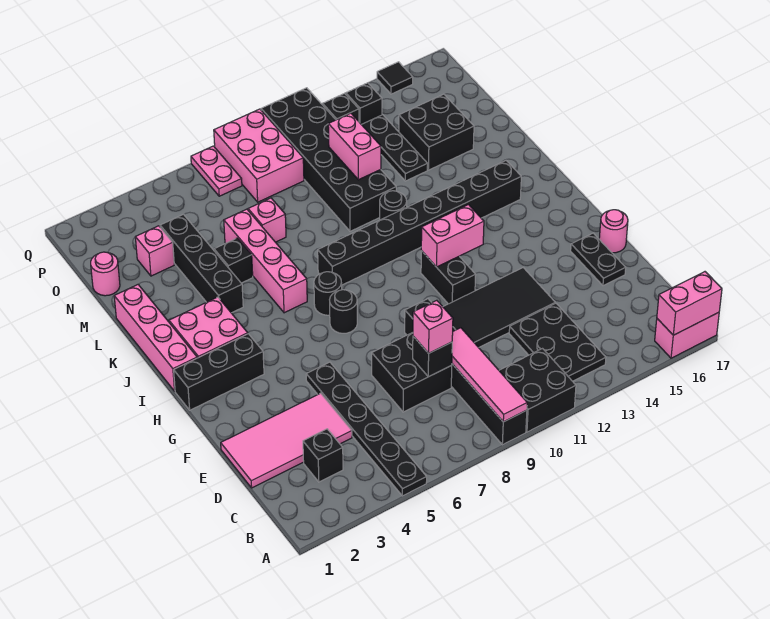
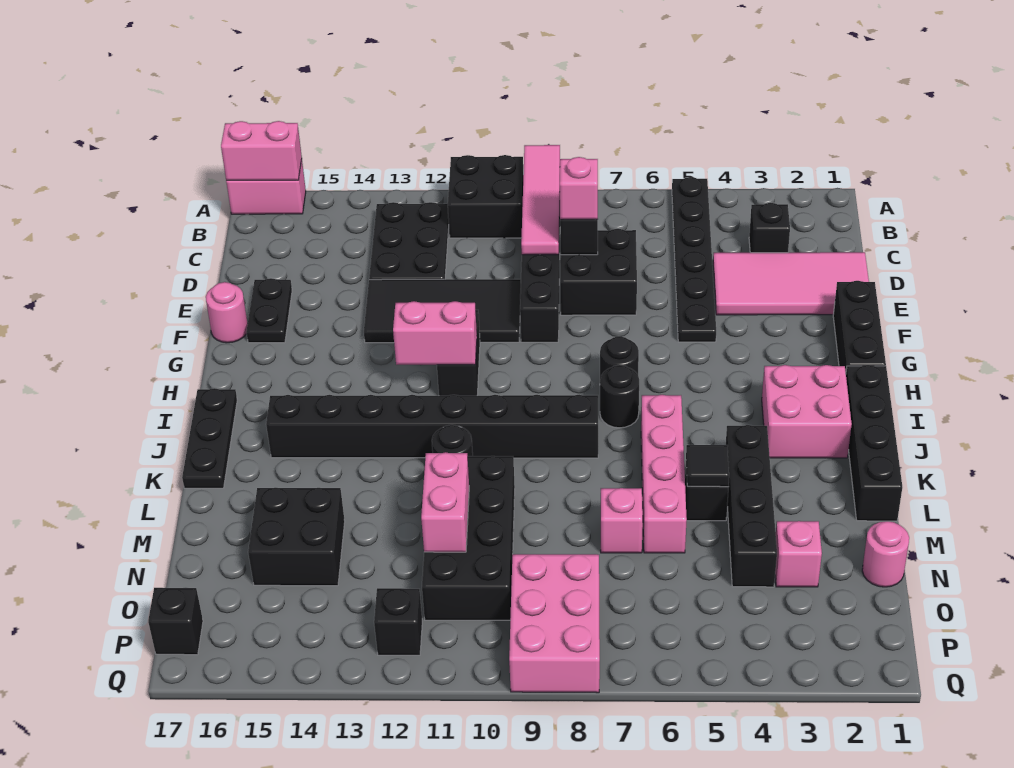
black 1x3 brick [174,334,264,410] -> black 1x3 brick turned to [833,281,886,371]
pink 1x4 brick [114,285,197,391] -> black 1x4 brick [846,365,902,521]
black 2x6 brick [261,88,396,231] -> black 2x4 brick [422,456,515,620]
black 1x3 plate [361,115,428,181] -> black 1x3 plate moved to [182,388,237,488]
pink 1x2 plate [191,146,242,196] -> none
black 1x1 brick [346,83,382,124] -> black 1x1 brick moved to [148,588,203,655]
black 1x1 tile [377,62,413,94] -> black 1x1 tile moved to [686,445,729,487]

